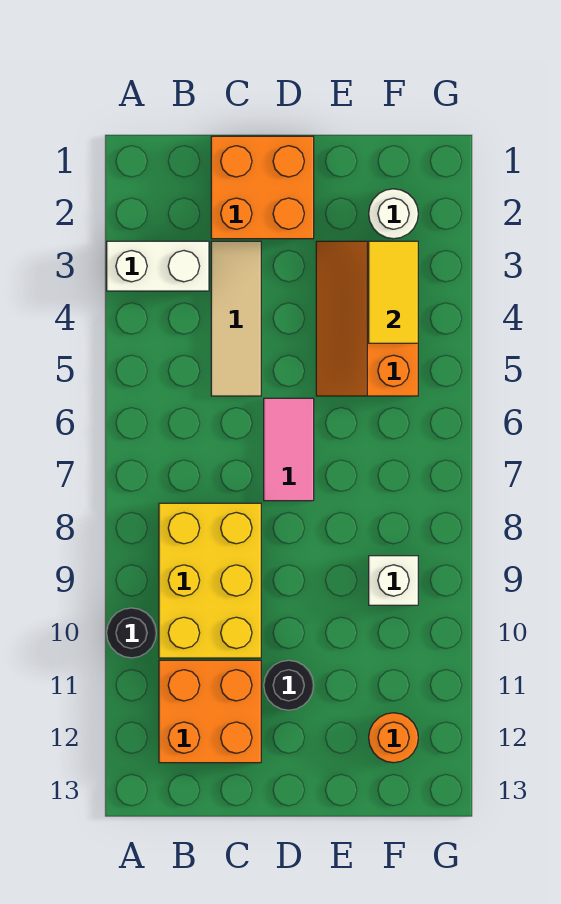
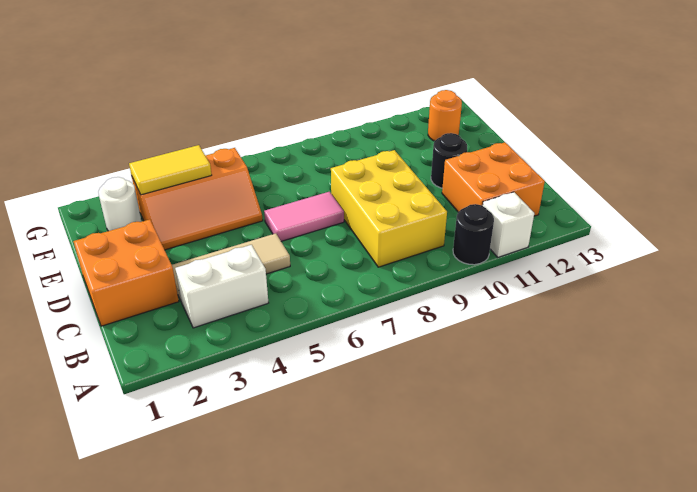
white 1x2 brick [107,241,209,291] -> white 1x2 brick turned to [175,245,268,328]
yellow 2x3 brick [159,503,261,658] -> yellow 2x3 brick turned to [331,150,447,267]
white 1x1 brick [369,556,418,605] -> white 1x1 brick moved to [483,192,534,257]

